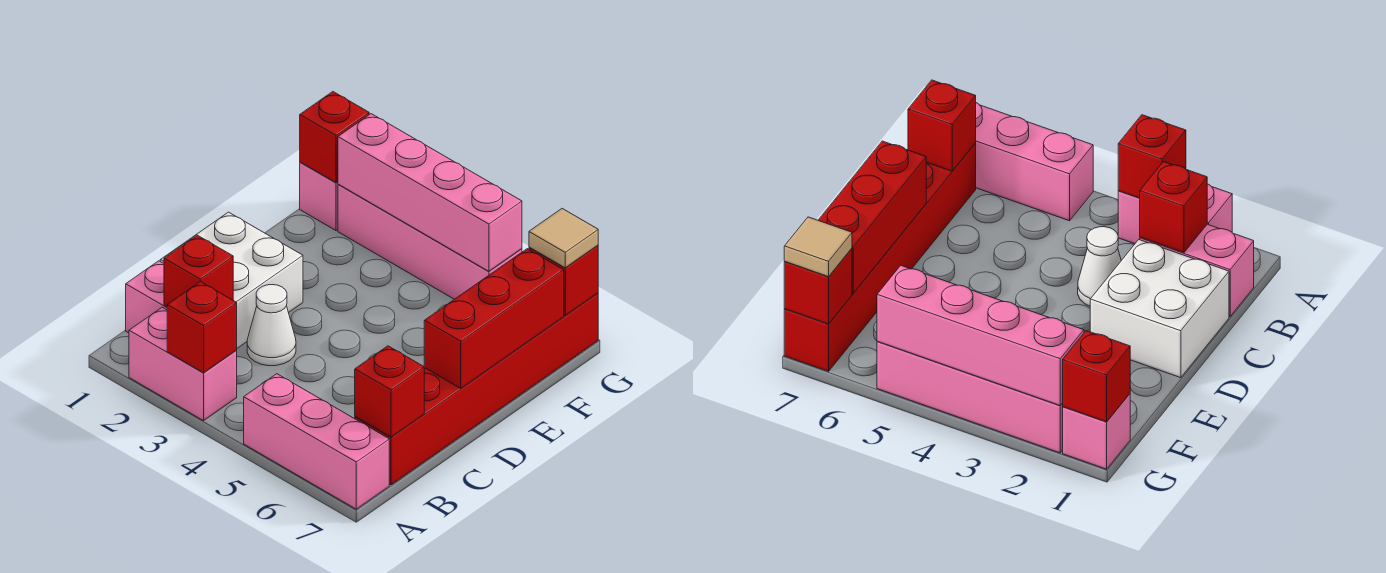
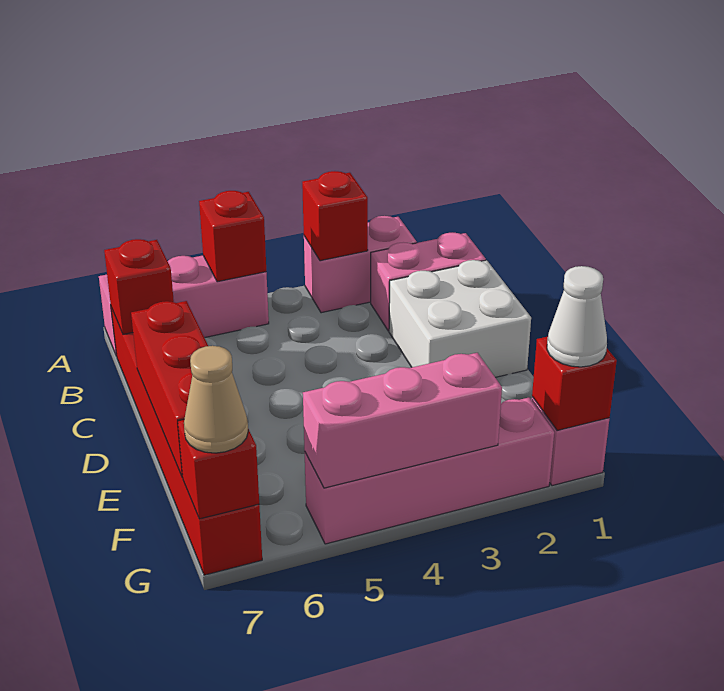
red 1x1 brick [164,235,233,307] -> red 1x1 brick moved to [199,191,266,282]
white 1x1 cone [247,285,296,366] -> white 1x1 cone moved to [547,266,607,367]
pink 1x4 brick [338,114,522,271] -> pink 1x3 brick [303,353,502,488]
tan 1x1 tile [529,209,598,268] -> tan 1x1 cone [184,346,248,453]

